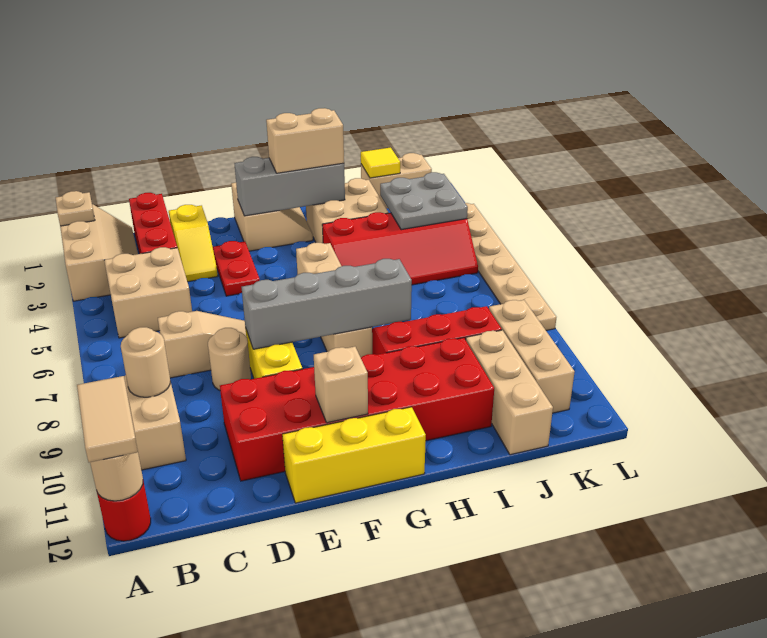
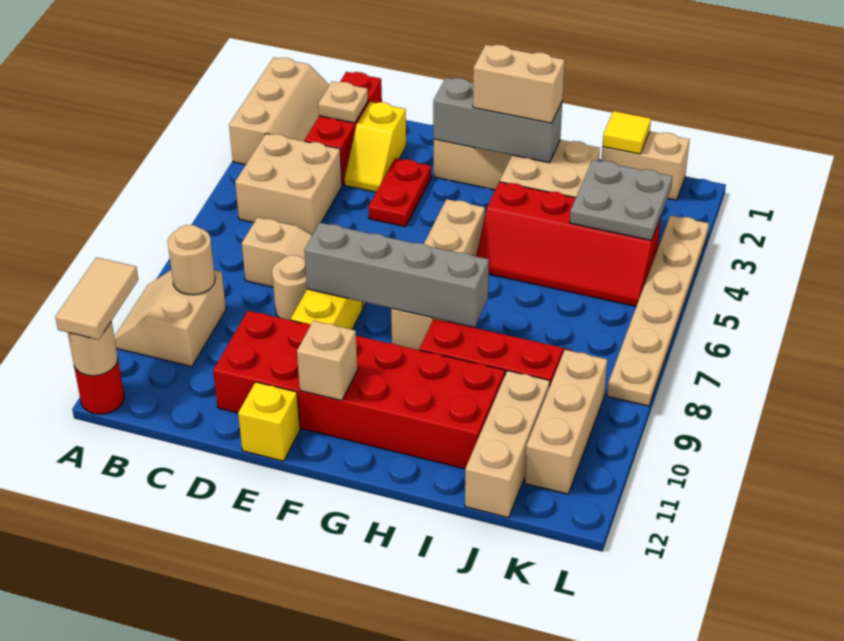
tan 1x1 plate [56,191,95,226] -> tan 1x1 plate moved to [318,81,368,123]
yellow 1x3 brick [282,407,426,503] -> yellow 1x1 brick [238,382,300,461]

